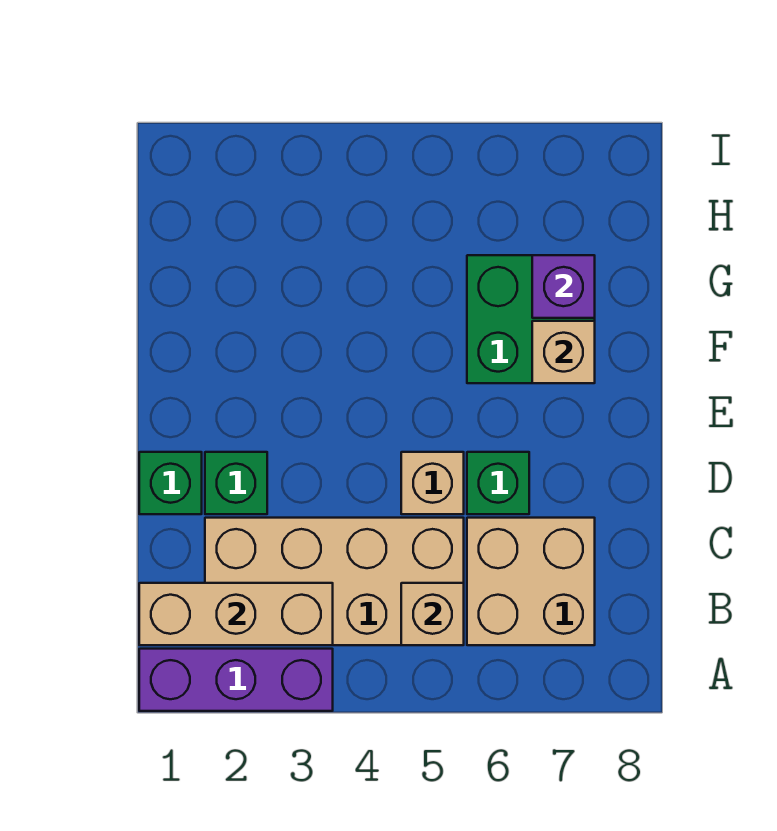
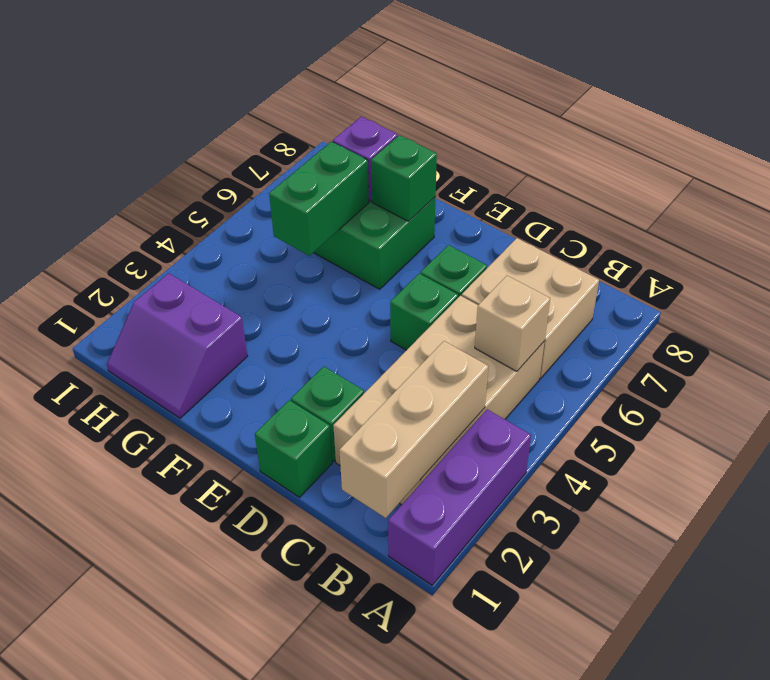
tan 1x1 brick [401,452,464,514] -> green 1x1 brick [390,273,458,350]
tan 1x1 brick [532,321,595,383] -> green 1x1 brick [371,135,437,221]
none -> purple 2x2 slope [107,273,247,418]
none -> green 1x2 brick [269,142,369,256]

